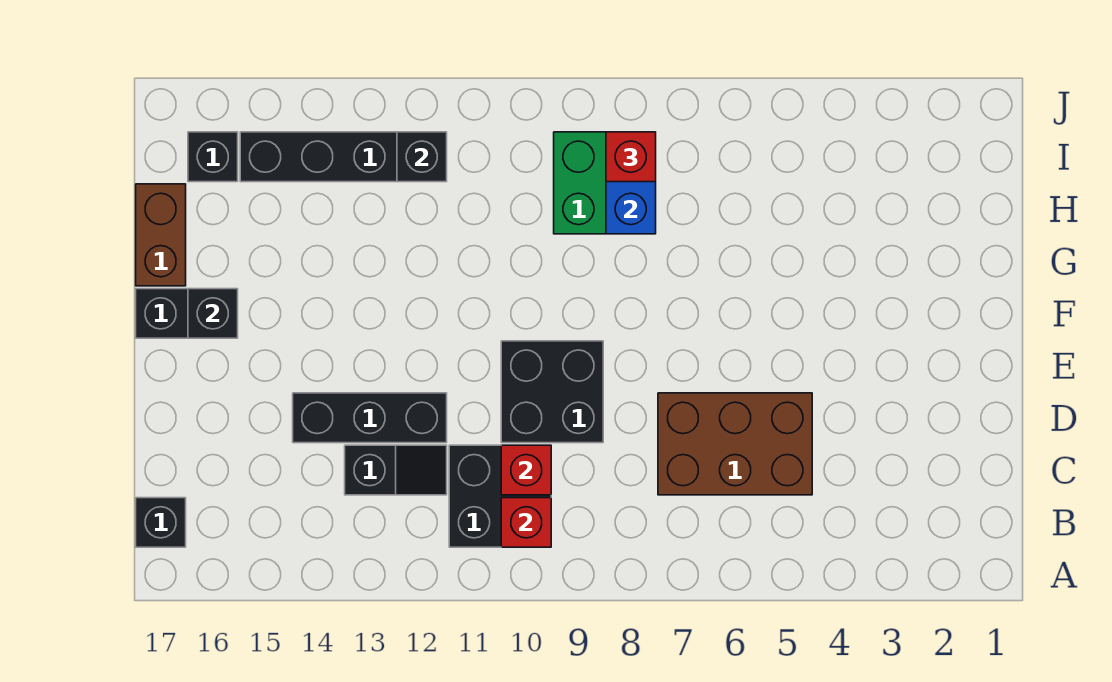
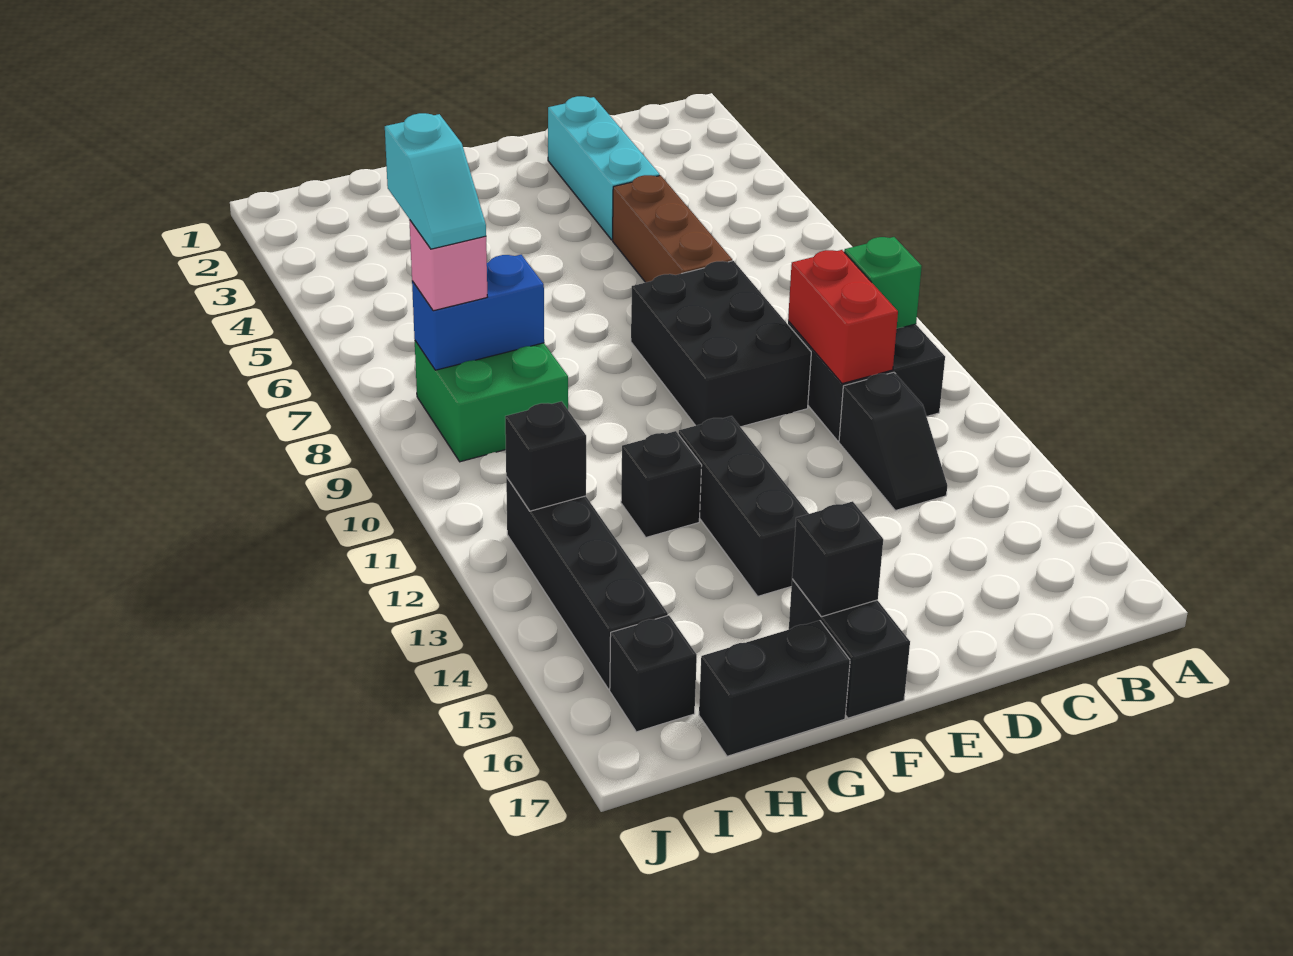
red 1x1 brick [501,498,551,547] -> green 1x1 brick [844,237,922,328]
black 1x1 brick [136,498,186,547] -> black 1x1 brick moved to [621,431,702,537]
brown 2x3 brick [658,393,812,495] -> brown 1x3 brick [613,175,732,282]
red 1x1 brick [501,445,551,495] -> red 1x2 brick [788,250,898,384]
black 1x2 slope [345,445,447,495] -> black 1x2 slope turned to [839,372,947,510]
none -> cyan 1x3 brick [548,96,660,240]
black 2x2 brick [501,341,603,443] -> black 2x3 brick [631,261,811,427]
black 1x3 brick [293,393,447,443] -> black 1x3 brick moved to [679,416,809,596]
brown 1x2 brick [136,184,186,286] -> black 1x2 brick [699,620,850,756]
none -> cyan 1x2 slope [385,113,486,249]
red 1x1 brick [606,132,656,182] -> pink 1x1 brick [409,220,487,311]

